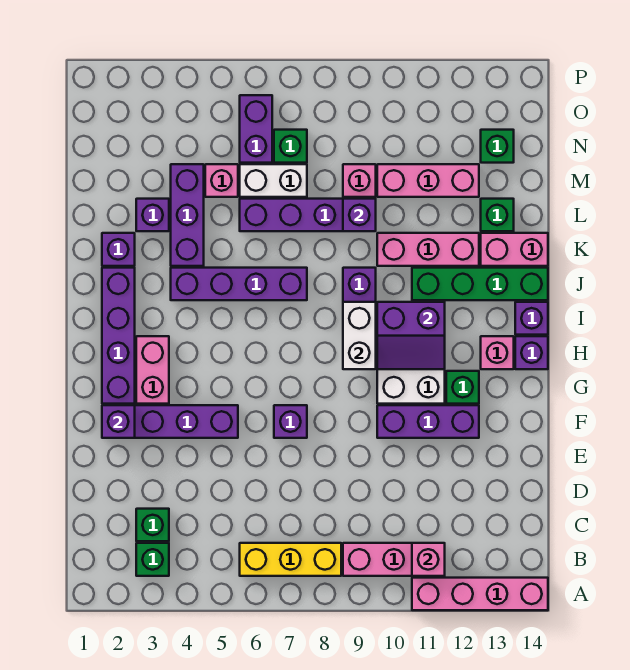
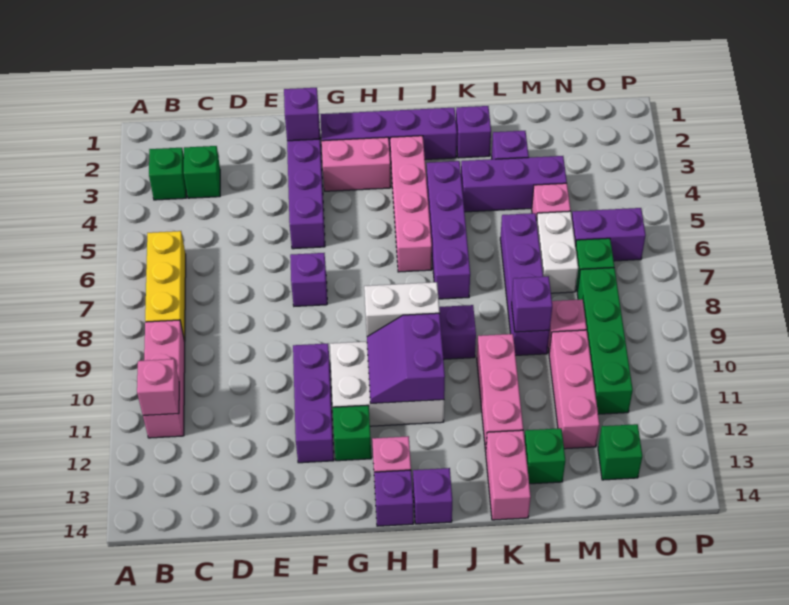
pink 1x4 brick [412,578,548,610] -> pink 1x4 brick moved to [390,136,432,272]
green 1x4 brick [412,268,548,300] -> green 1x4 brick moved to [577,268,633,414]

